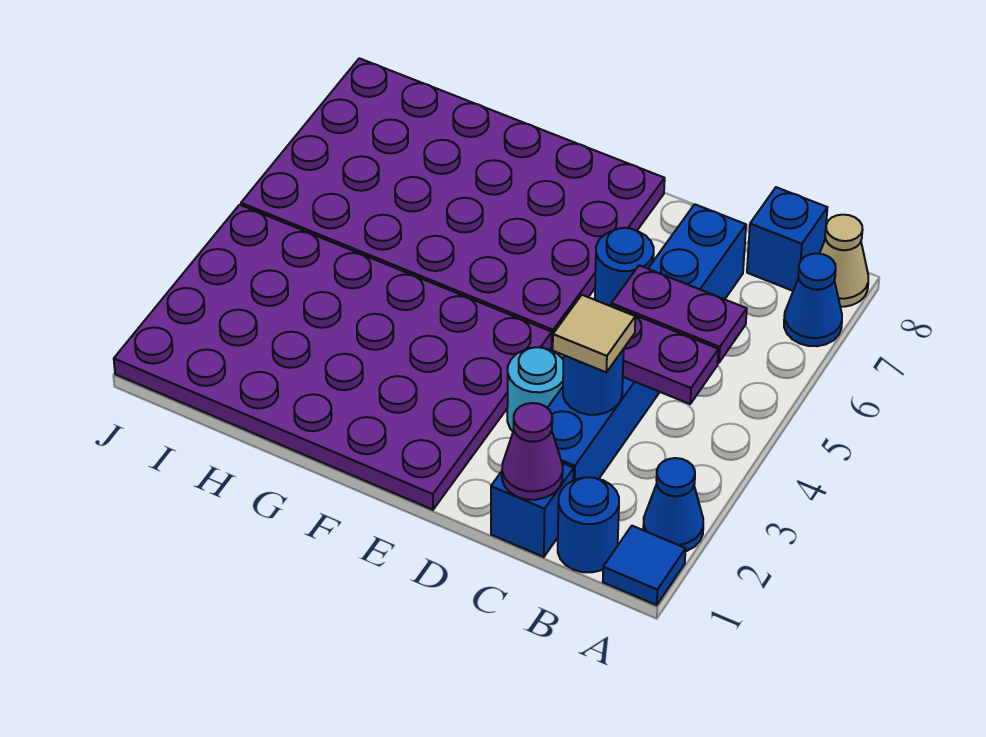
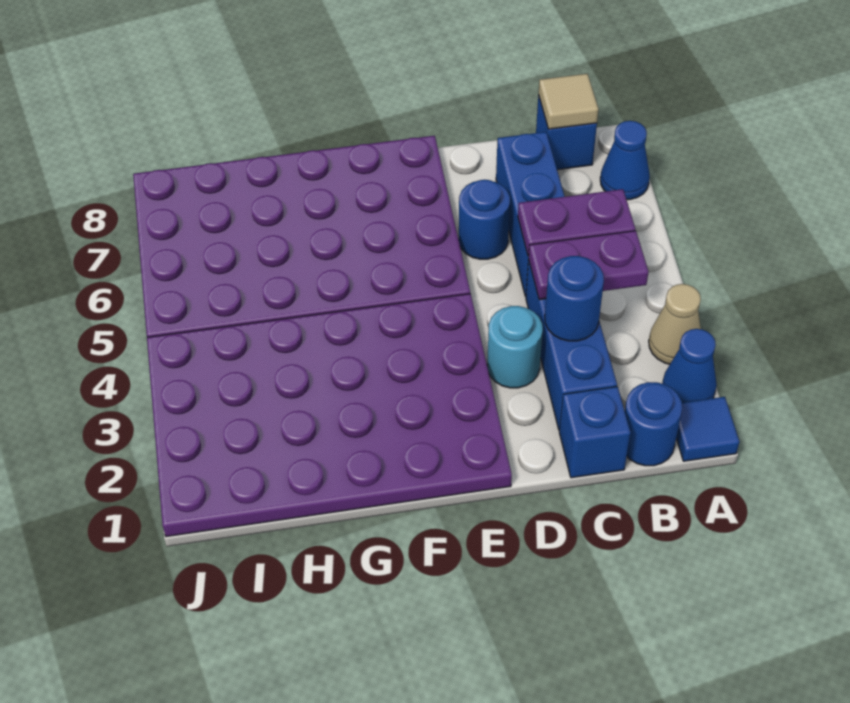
tan 1x1 cone [820,215,868,307] -> tan 1x1 cone moved to [649,284,701,364]
purple 1x1 cone [502,403,563,500] -> none
tan 1x1 tile [553,295,635,372] -> tan 1x1 tile moved to [539,74,598,129]

